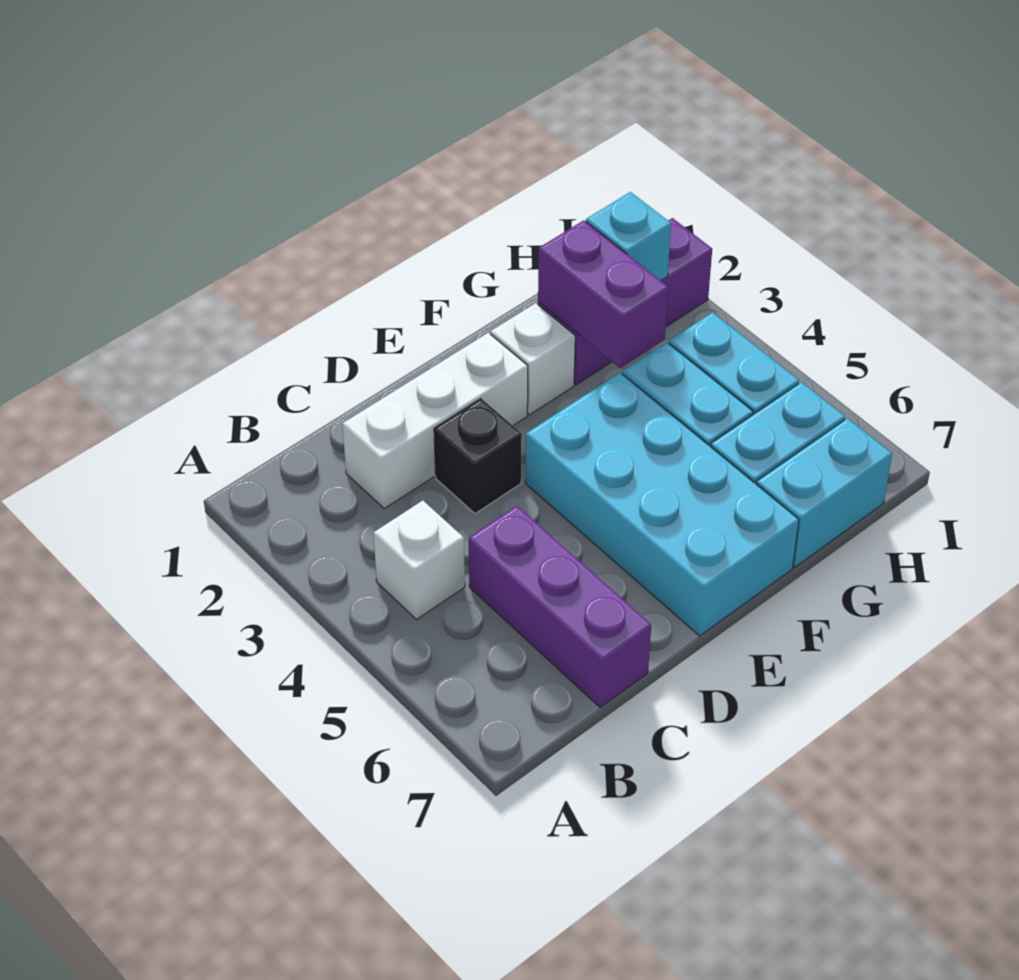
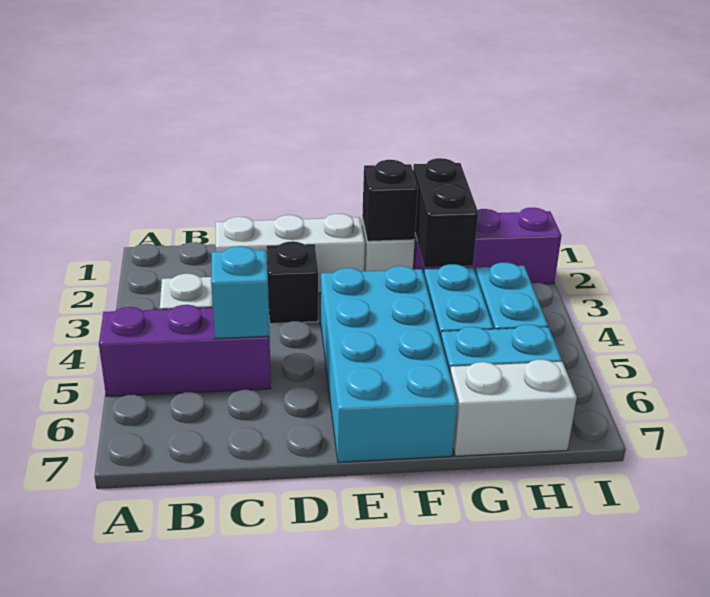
purple 1x3 brick [468,506,651,708] -> purple 1x3 brick turned to [99,305,271,396]
none -> black 1x1 brick [362,160,418,241]
purple 1x2 brick [538,220,668,368] -> black 1x2 brick [413,158,478,267]
cyan 1x2 brick [756,418,892,567] -> white 1x2 brick [450,359,577,456]
cyan 1x1 brick [586,192,671,281] -> cyan 1x1 brick moved to [211,246,269,339]

